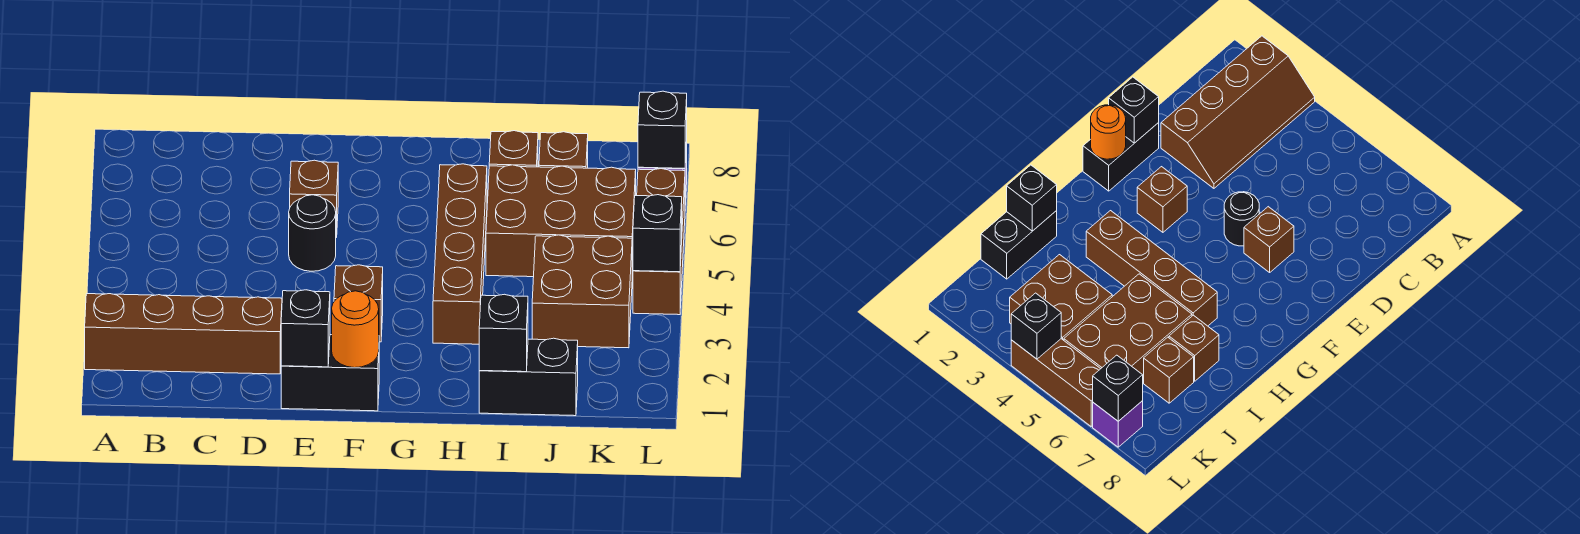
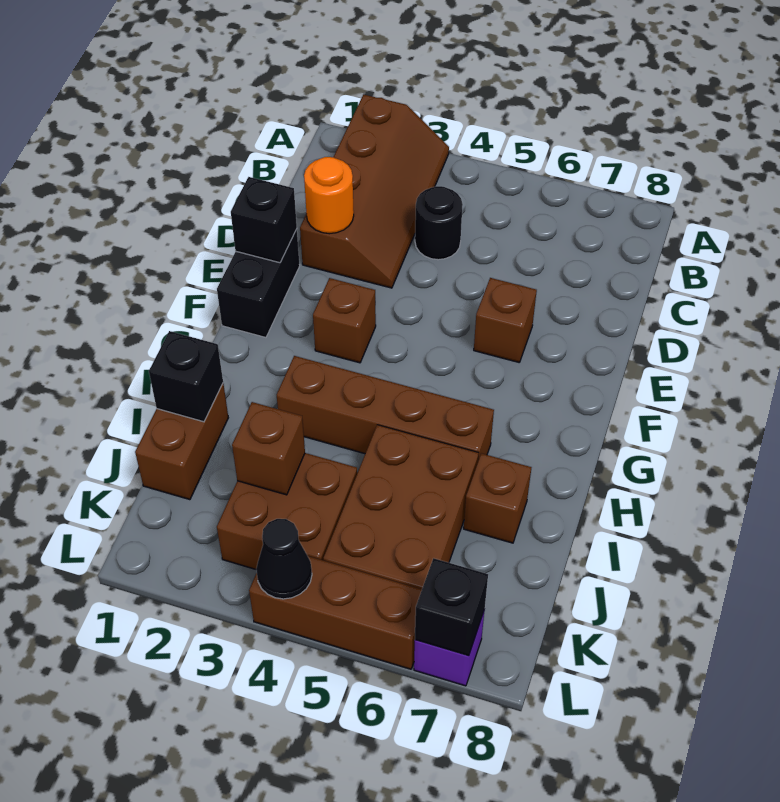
black 1x1 round brick [289,195,336,271] -> black 1x1 round brick moved to [415,186,463,260]
orange 1x1 round brick [332,291,379,368] -> orange 1x1 round brick moved to [304,157,354,234]
black 1x2 brick [479,338,578,416] -> brown 1x2 brick [135,384,228,500]
brown 1x1 brick [539,132,588,168] -> brown 1x1 brick moved to [232,402,305,495]
black 1x1 brick [633,195,682,272] -> black 1x1 cone [256,519,312,599]

